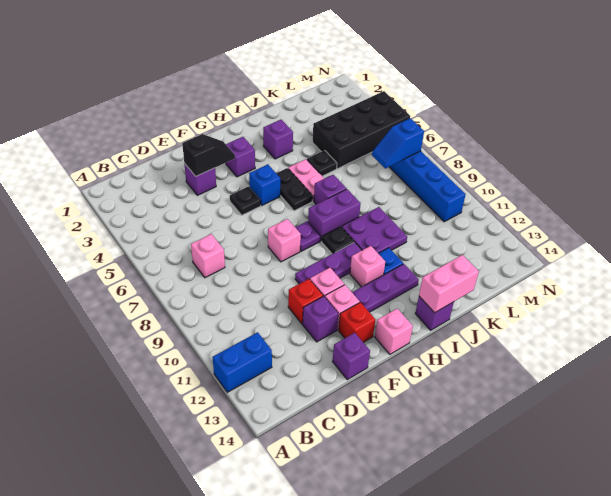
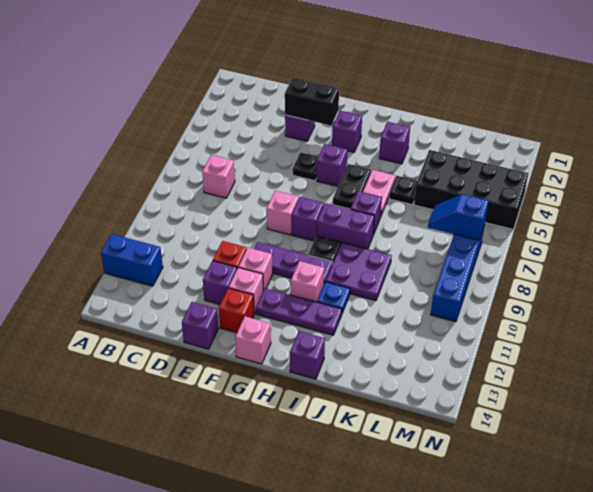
black 1x2 slope [182,134,235,176] -> black 1x2 brick [285,78,339,125]
blue 1x1 brick [249,164,280,205] -> purple 1x1 brick [316,144,347,186]
purple 1x1 plate [295,221,320,251] -> purple 1x1 brick [292,197,324,241]
pink 1x2 brick [419,255,479,313] -> none

